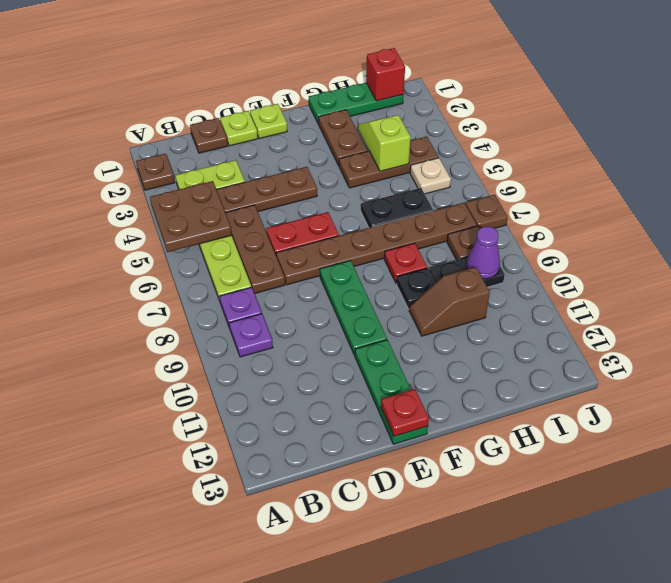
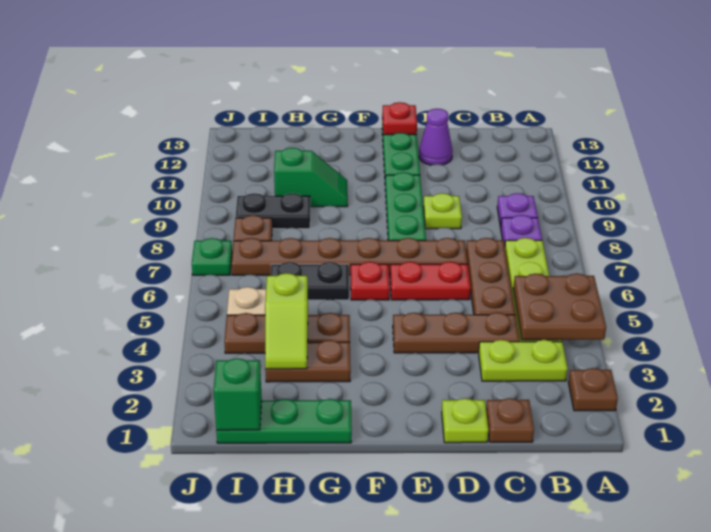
lime 1x1 plate [250,104,287,139] -> lime 1x1 plate moved to [423,193,462,229]
brown 1x2 plate [319,110,367,166] -> brown 1x2 plate turned to [266,340,351,382]
red 1x1 plate [384,243,427,283] -> red 1x1 plate moved to [351,262,390,300]
black 1x1 plate [396,268,435,309] -> none
brown 1x2 slope [409,267,490,336] -> green 1x2 slope [274,148,348,207]
red 1x1 brick [366,48,405,101] -> green 1x1 brick [214,358,262,430]
purple 1x1 cone [467,227,500,279] -> purple 1x1 cone moved to [419,109,453,165]
brown 1x1 plate [466,195,508,229] -> green 1x1 plate [192,238,232,275]

